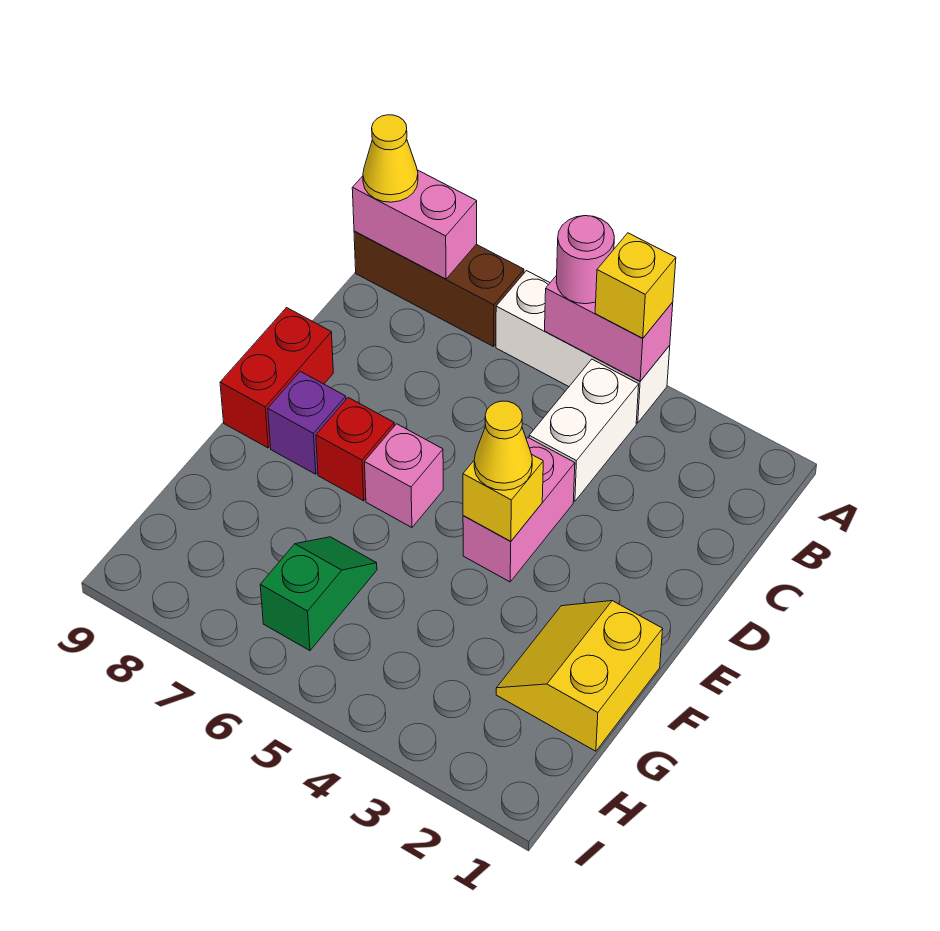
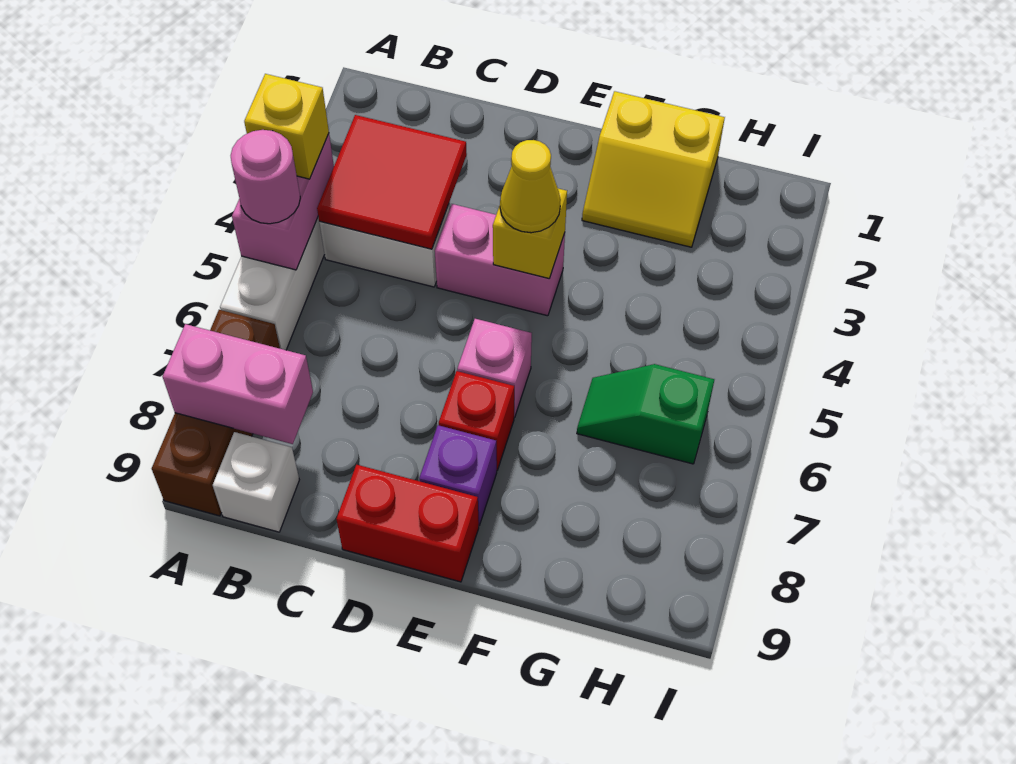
pink 1x2 brick [352,170,477,279] -> pink 1x2 brick turned to [163,324,313,444]
yellow 1x1 cone [363,115,418,202] -> none
none -> red 2x2 tile [317,115,467,249]
none -> white 1x1 brick [213,432,299,532]

